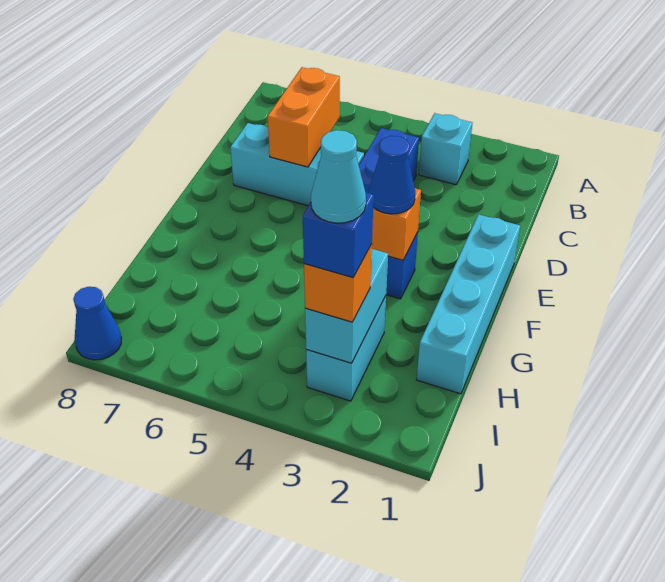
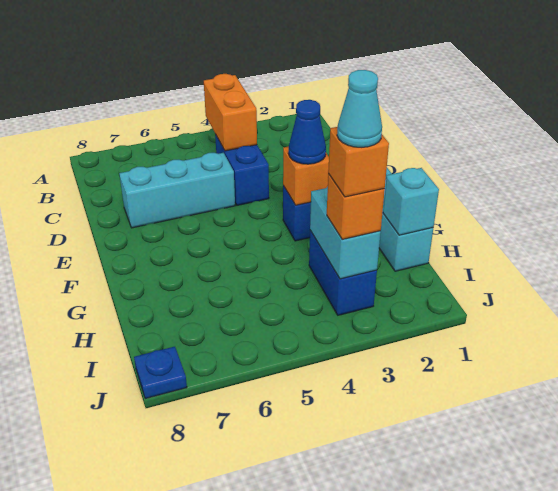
cyan 1x1 brick [419,113,472,185] -> cyan 1x1 brick moved to [383,168,439,235]
orange 1x2 brick [268,67,340,167] -> orange 1x2 brick moved to [204,74,257,151]
cyan 1x2 brick [306,296,386,401] -> blue 1x2 brick [309,230,377,315]
blue 1x1 brick [303,192,374,278] -> orange 1x1 brick [328,127,389,197]
blue 1x1 cone [73,287,122,360] -> blue 1x1 plate [134,347,187,399]

